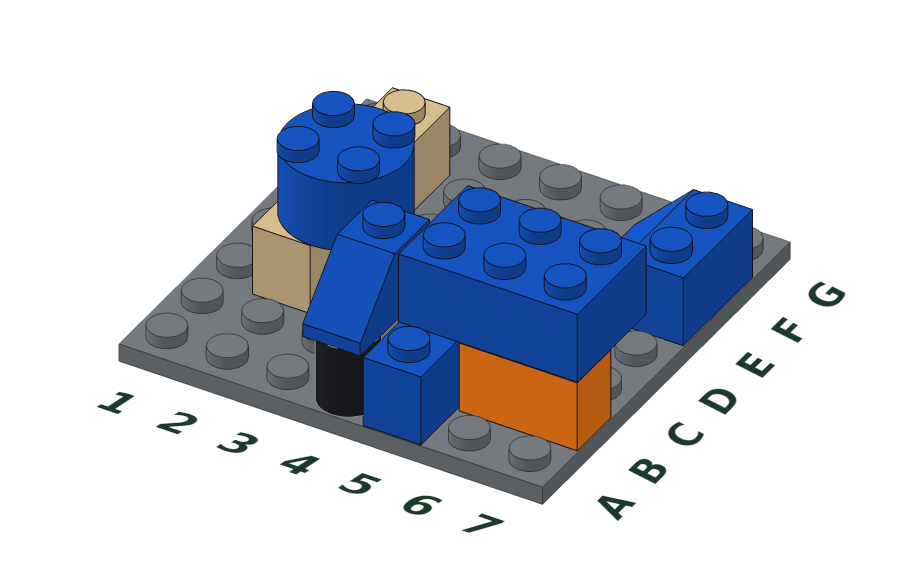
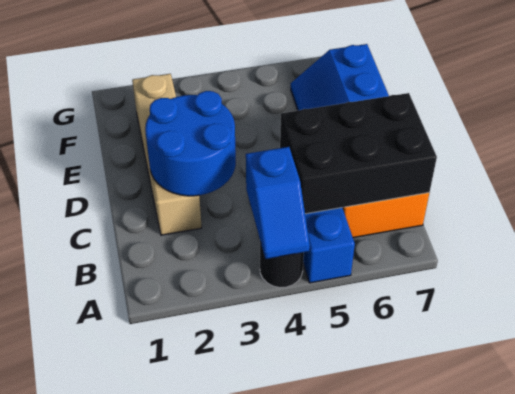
blue 2x3 brick [398,186,646,382] -> black 2x3 brick [280,93,437,214]

